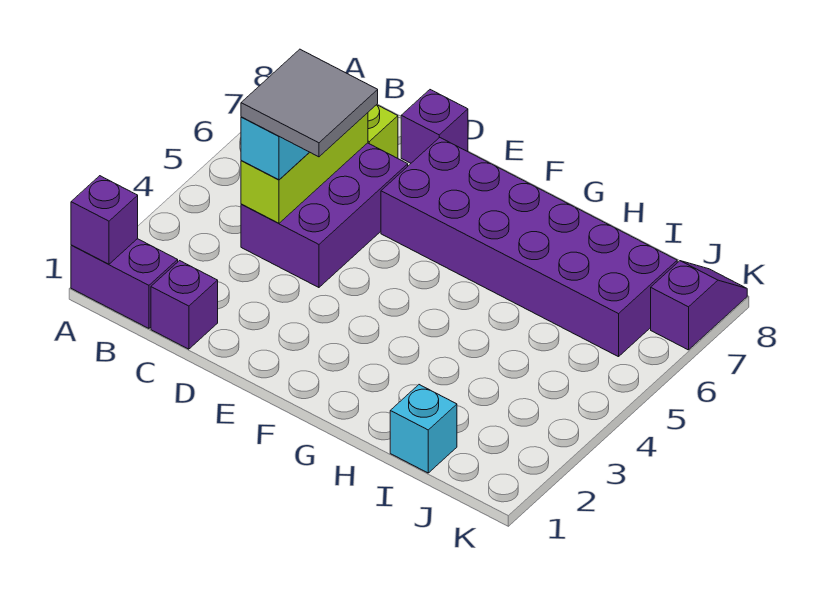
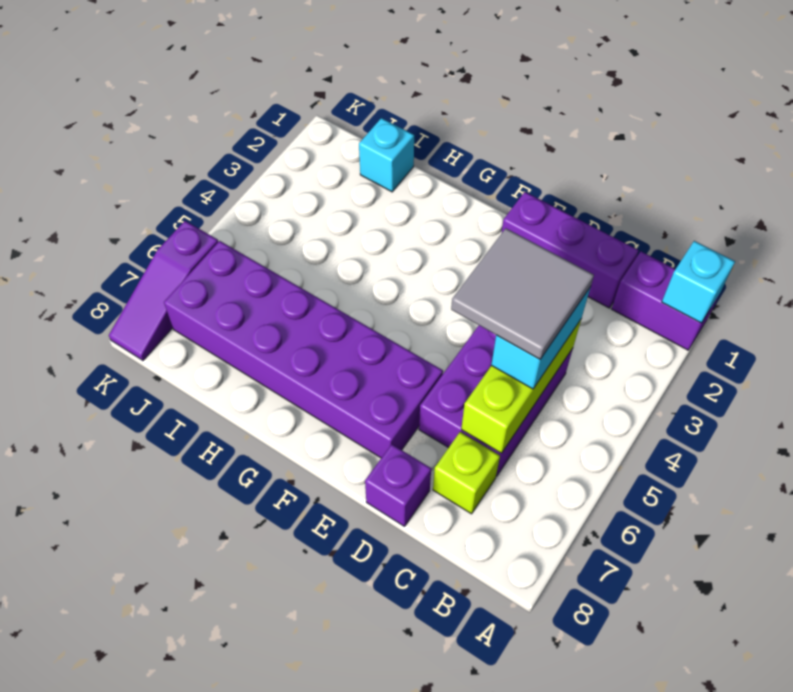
purple 1x1 brick [71,176,138,264] -> cyan 1x1 brick [662,241,735,323]
purple 1x1 brick [151,261,218,349] -> purple 1x3 brick [501,192,639,308]
purple 1x2 slope [651,261,747,350] -> purple 1x3 slope [109,221,218,360]

